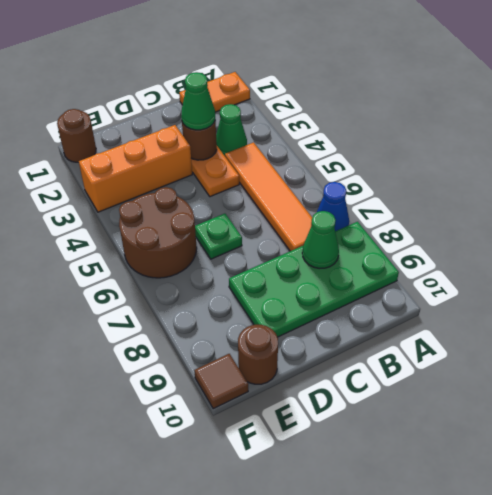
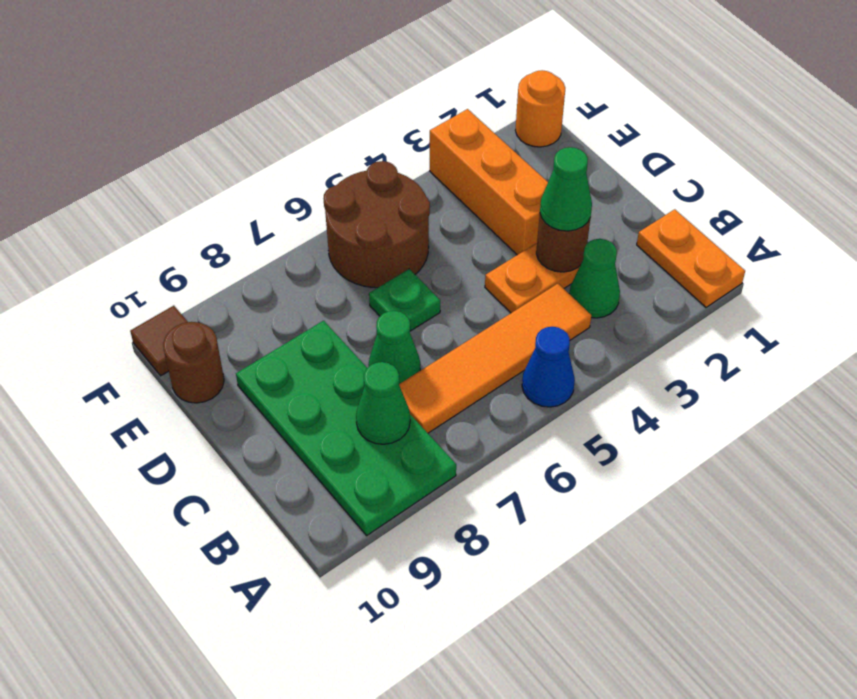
blue 1x1 cone [317,182,349,231] -> blue 1x1 cone moved to [522,327,575,407]
none -> green 1x1 cone [368,311,420,384]
brown 1x1 round brick [57,109,96,162] -> orange 1x1 round brick [515,70,565,147]

